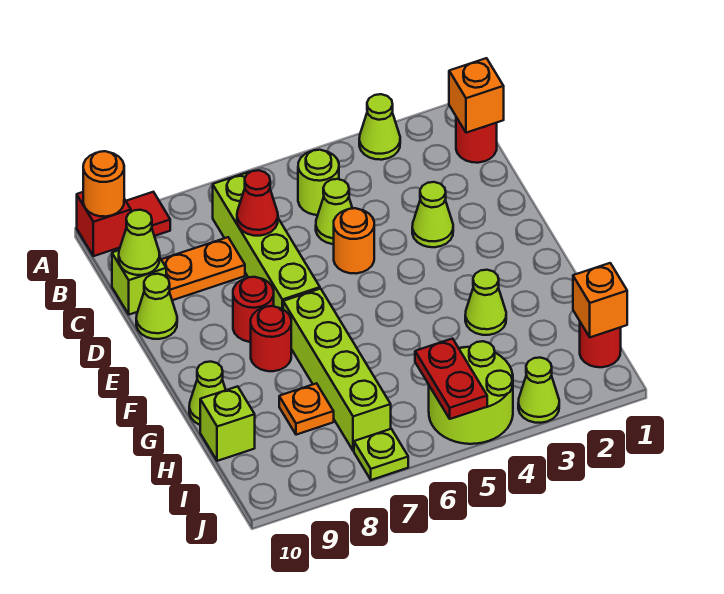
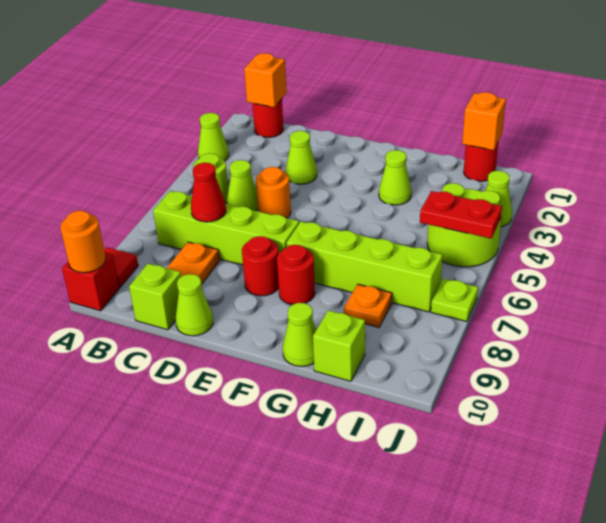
lime 1x1 cone [119,210,160,275] -> none

